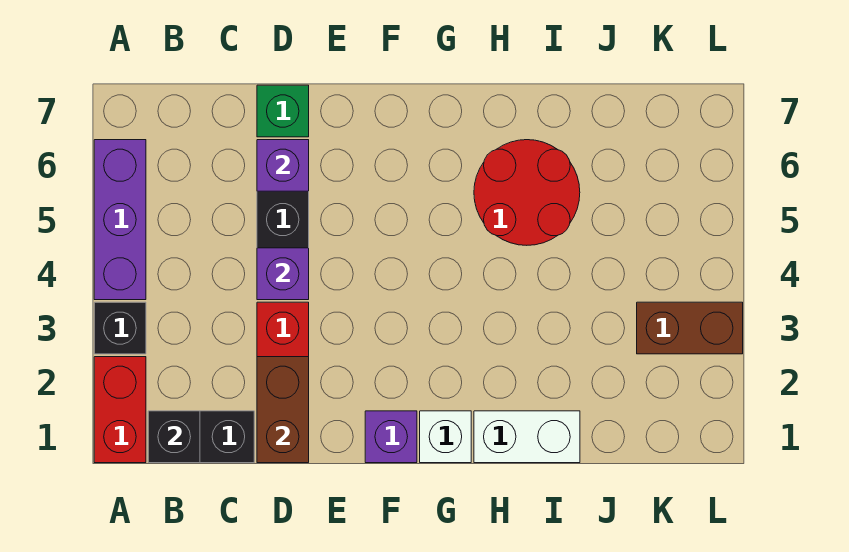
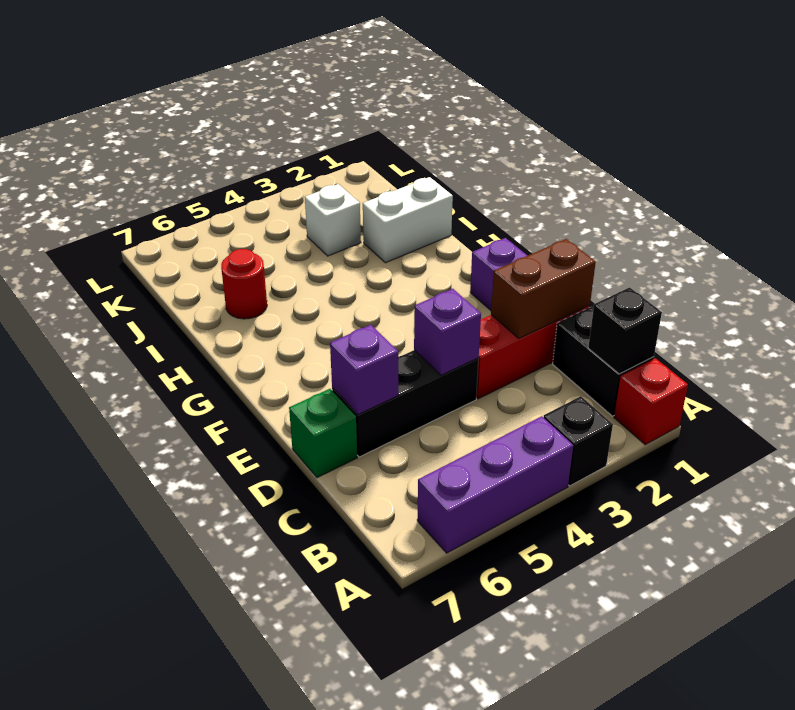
red 1x2 brick [94,357,146,463] -> red 1x1 brick [614,358,688,445]
white 1x1 brick [420,411,471,463] -> white 1x1 brick moved to [305,184,361,256]
white 1x2 brick [474,411,580,463] -> white 1x2 brick turned to [363,177,453,263]
red 2x2 round brick [474,140,580,245] -> red 1x1 round brick [221,249,267,319]
brown 1x2 brick [637,302,743,354] -> none

